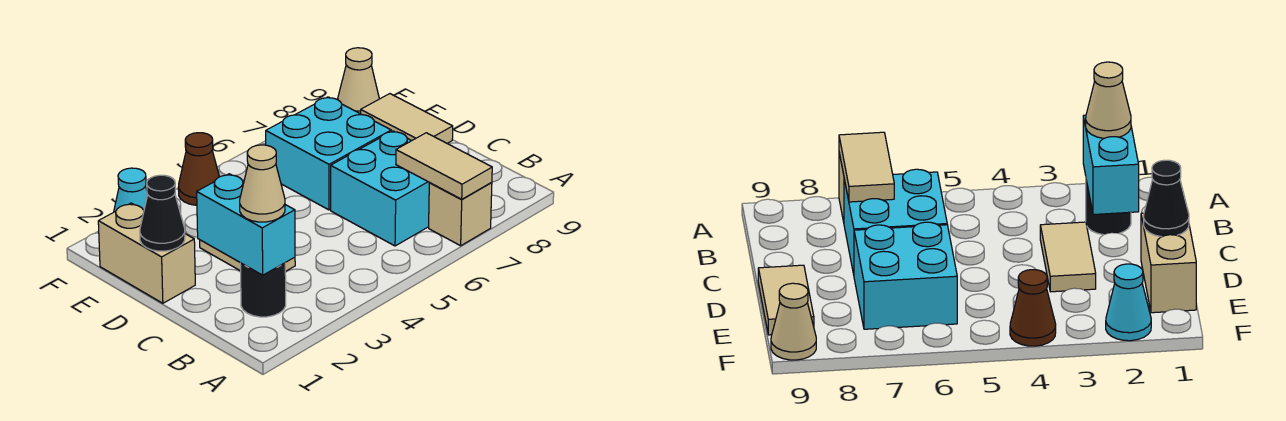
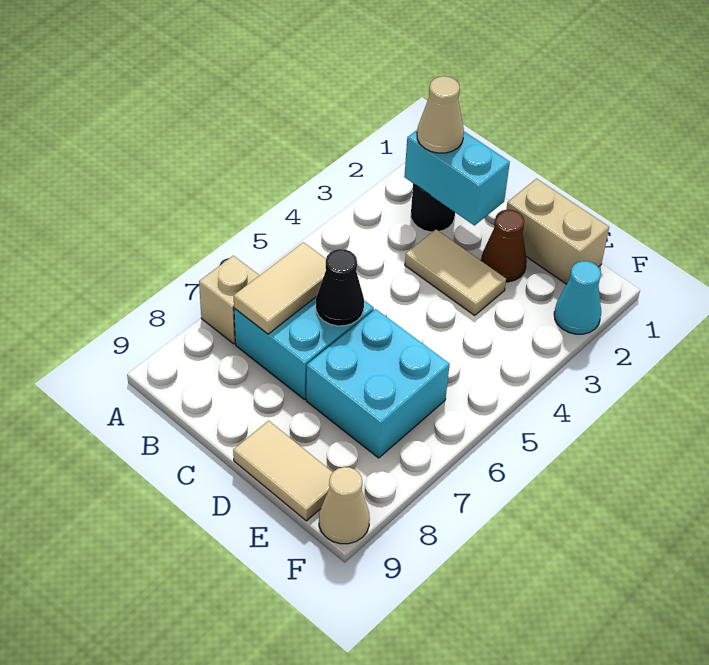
tan 1x2 tile [396,133,492,199] -> tan 1x2 tile turned to [234,242,326,334]
black 1x1 cone [140,175,185,251] -> black 1x1 cone moved to [316,249,364,326]
brown 1x1 cone [178,133,219,205] -> brown 1x1 cone moved to [481,210,527,282]

